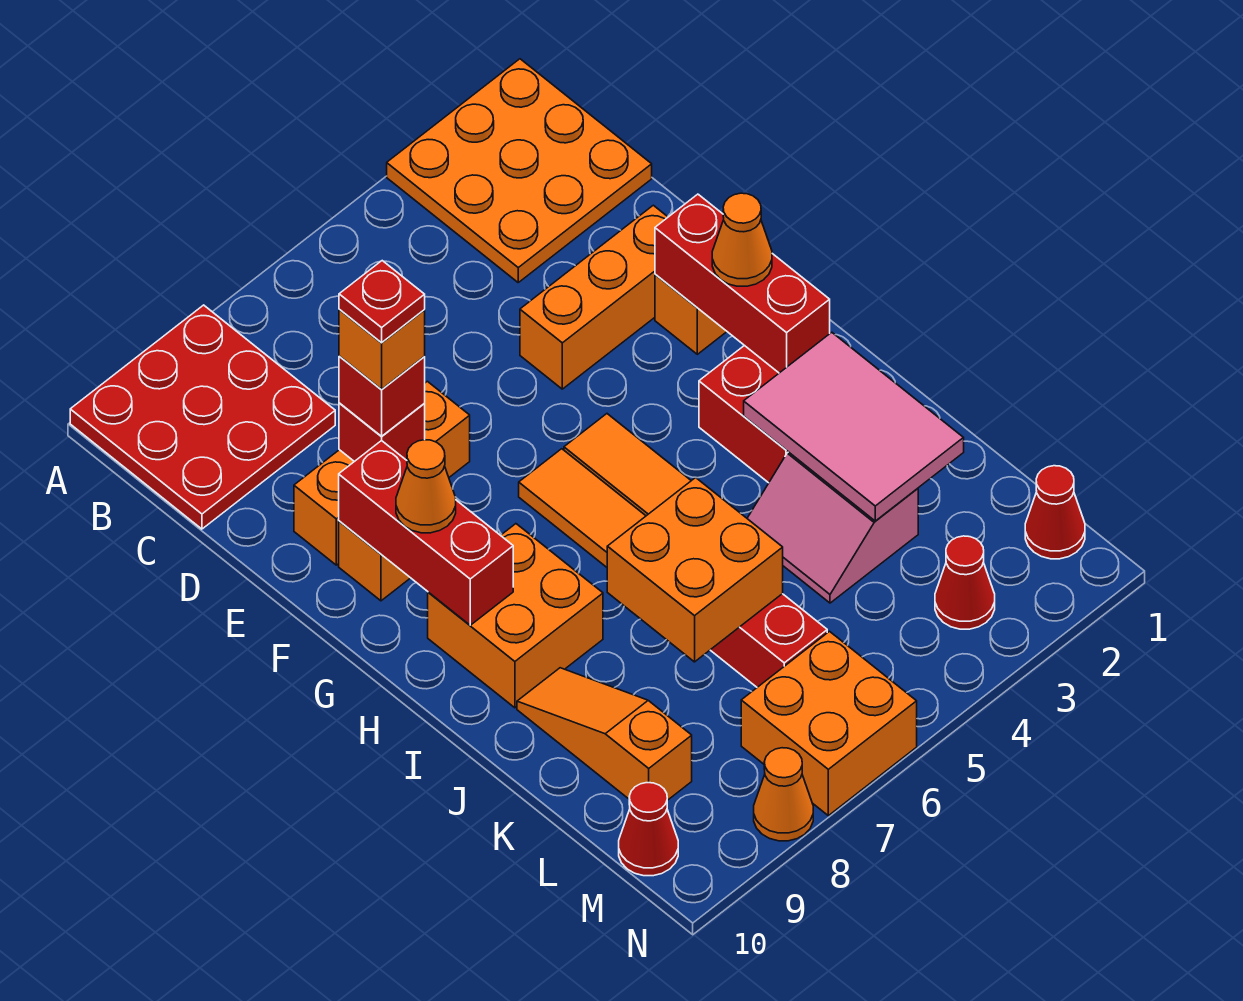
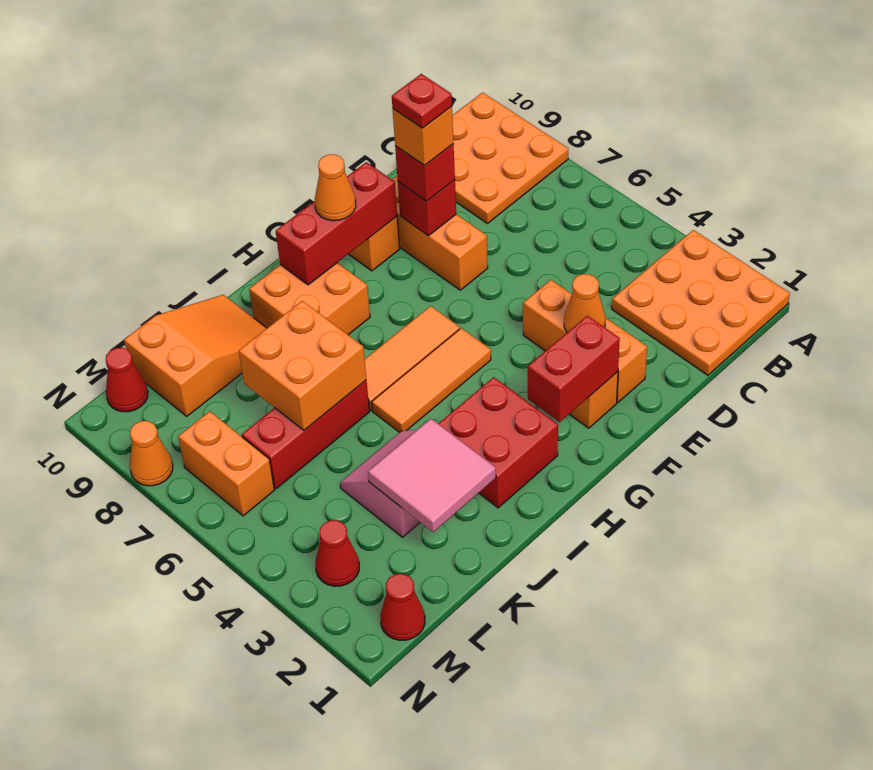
red 3x3 plate [70,305,335,529] -> orange 3x3 plate [452,92,568,223]
red 1x3 brick [655,194,830,373] -> red 1x2 brick [528,316,620,422]
orange 1x1 cone [712,193,772,286] -> orange 1x1 cone moved to [564,274,606,332]
pink 2x3 tile [744,332,964,521] -> pink 2x2 tile [368,419,496,532]
orange 1x3 slope [517,668,692,800] -> orange 2x3 slope [124,295,267,416]
orange 2x2 brick [741,631,917,816] -> orange 1x2 brick [178,411,274,516]

